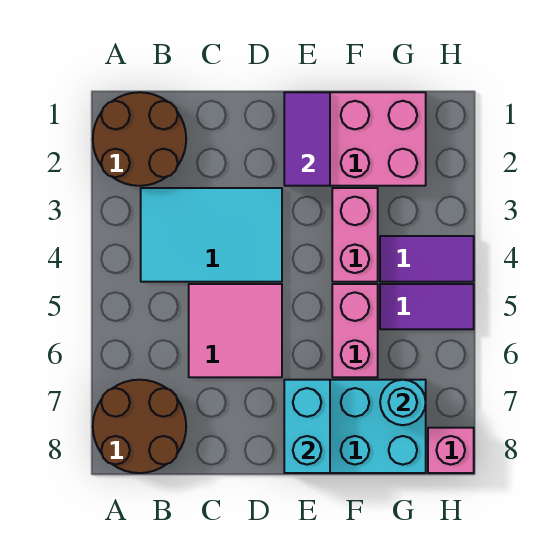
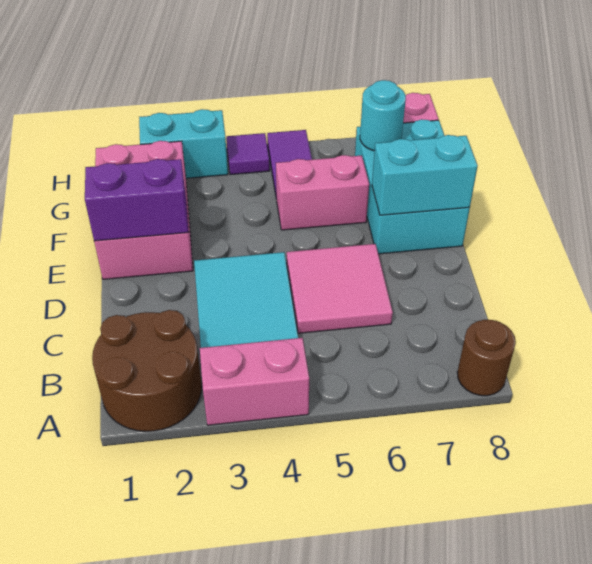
brown 2x2 round brick [93,380,186,473] -> brown 1x1 round brick [457,320,516,396]
purple 1x2 tile [284,92,330,186] -> purple 1x2 brick [85,159,189,241]
pink 1x2 brick [332,188,378,282] -> pink 1x2 brick moved to [200,338,309,425]
purple 1x2 tile [380,236,474,282] -> purple 1x1 tile [226,133,270,175]
none -> cyan 1x2 brick [139,109,228,178]

